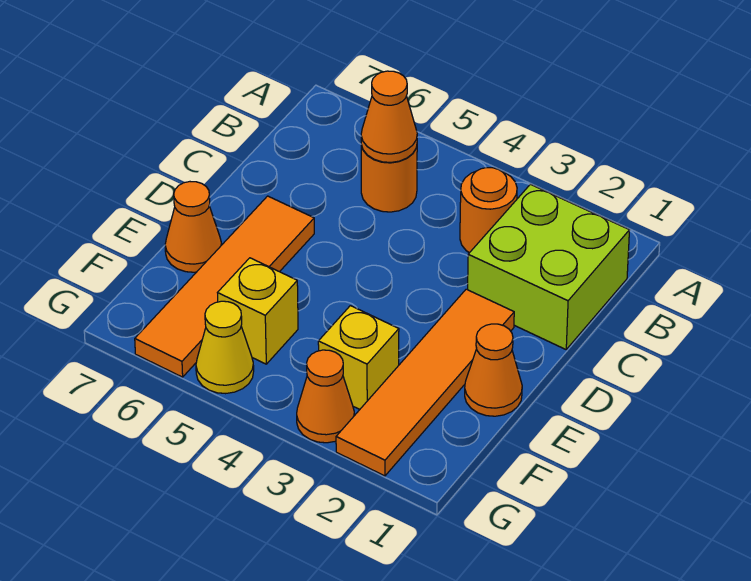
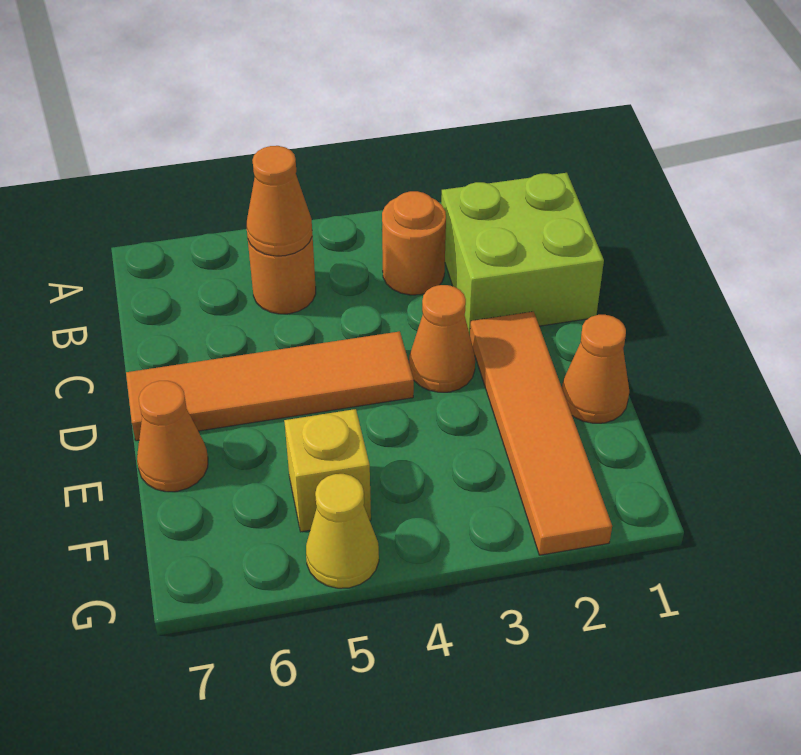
orange 1x4 tile [135,196,314,377] -> orange 1x4 tile turned to [126,331,414,441]
yellow 1x1 brick [318,306,399,409] -> none
orange 1x1 cone [297,350,354,443] -> orange 1x1 cone moved to [409,285,475,392]

